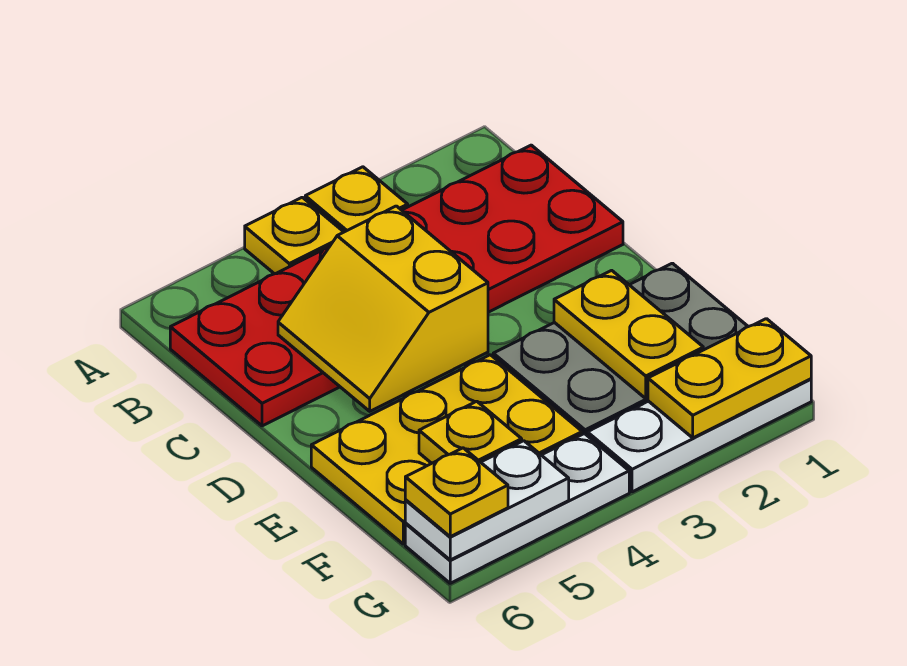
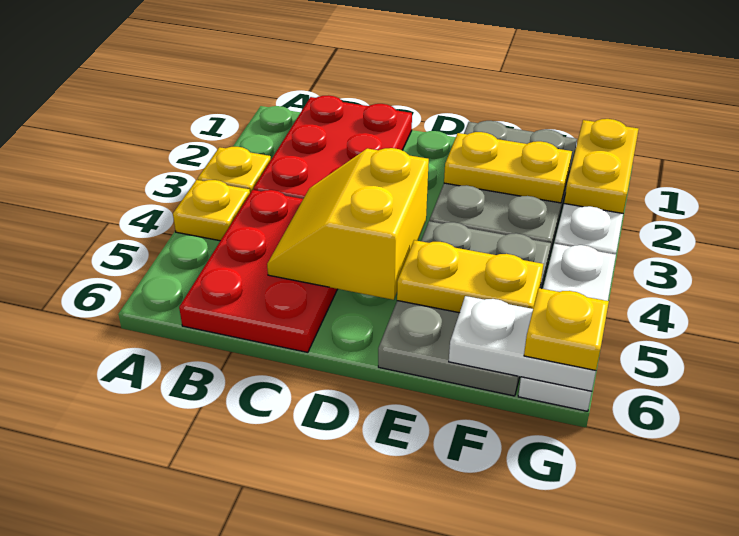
yellow 2x2 slope [278,206,488,411] -> yellow 2x2 slope turned to [267,148,429,300]
yellow 2x3 plate [311,355,582,544] -> grey 2x3 plate [378,221,551,396]
yellow 1x1 plate [419,401,522,463] -> yellow 1x2 plate [397,240,543,313]
white 1x2 plate [405,441,569,560] -> white 1x2 plate turned to [449,296,596,391]

